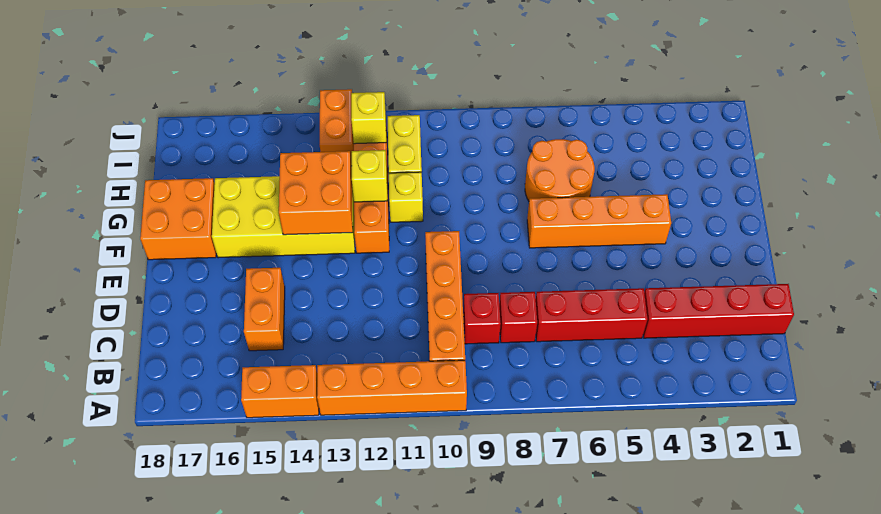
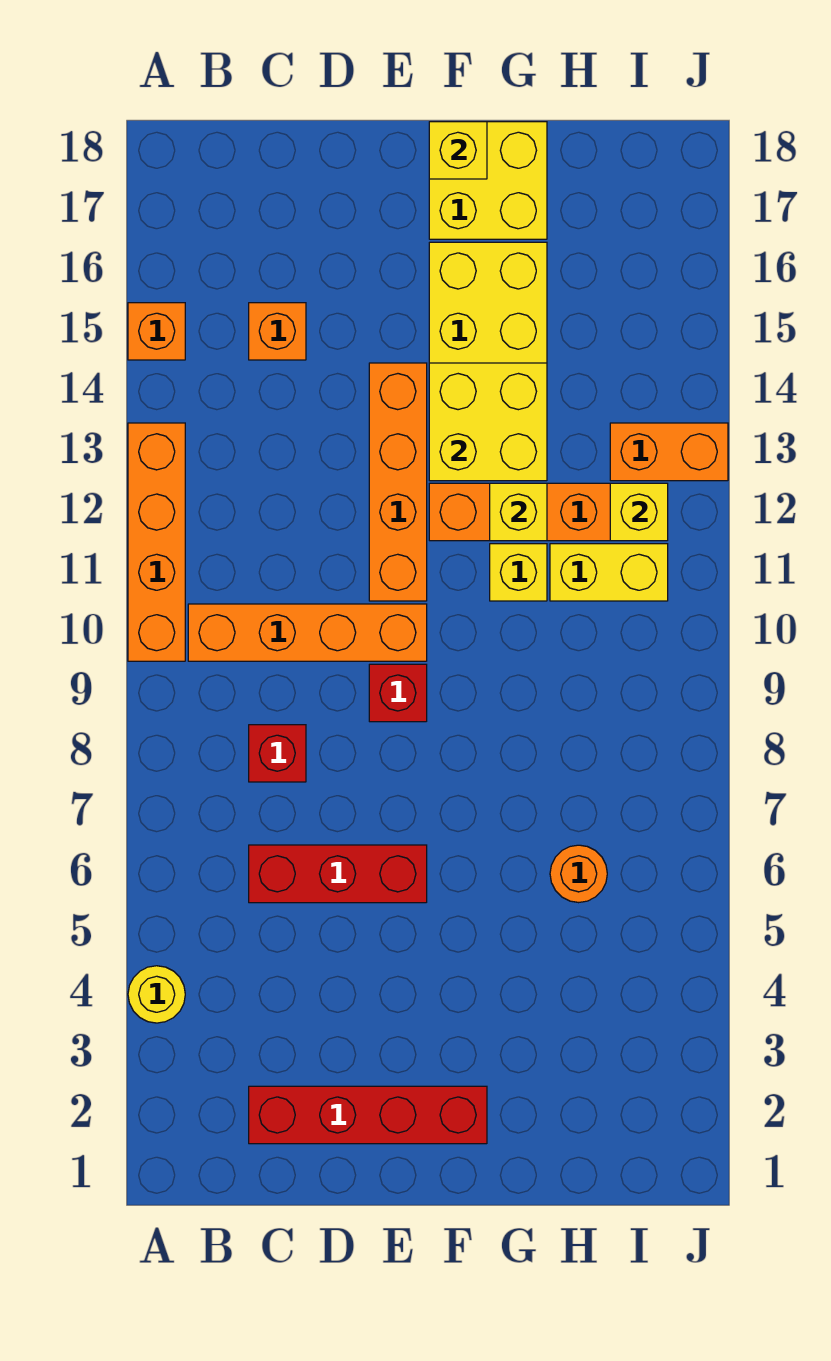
none -> yellow 1x1 round brick [128,966,185,1023]
orange 1x2 brick [241,365,319,418] -> orange 1x1 brick [128,303,185,360]
red 1x4 brick [643,284,794,338] -> red 1x4 brick turned to [249,1086,487,1144]
red 1x3 brick [536,288,648,342] -> red 1x3 brick turned to [249,845,427,903]
red 1x1 brick [463,293,501,344] -> red 1x1 brick moved to [369,664,427,722]
orange 1x2 brick [244,268,285,351] -> orange 1x1 brick [249,303,306,360]
orange 1x4 brick [527,194,671,248] -> orange 1x4 brick moved to [369,363,427,601]
orange 2x2 brick [279,151,353,235] -> yellow 2x2 brick [429,363,547,481]
orange 2x2 brick [140,178,216,260] -> yellow 2x2 brick [429,122,547,239]
none -> yellow 1x1 brick [429,122,487,179]
orange 2x2 round brick [525,139,595,201] -> orange 1x1 round brick [550,845,607,903]

